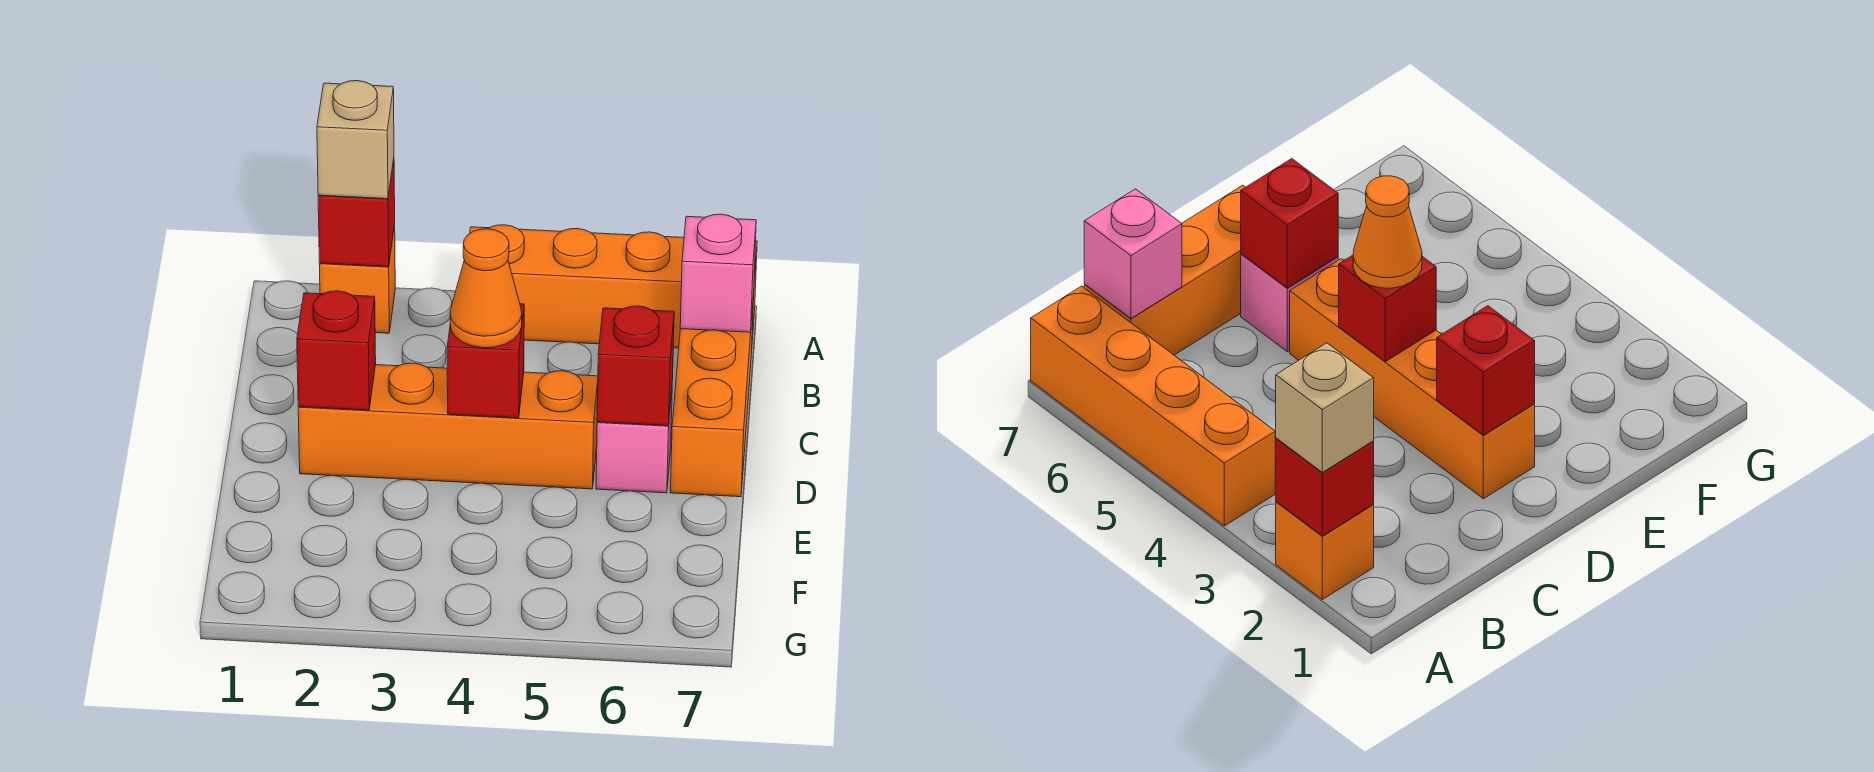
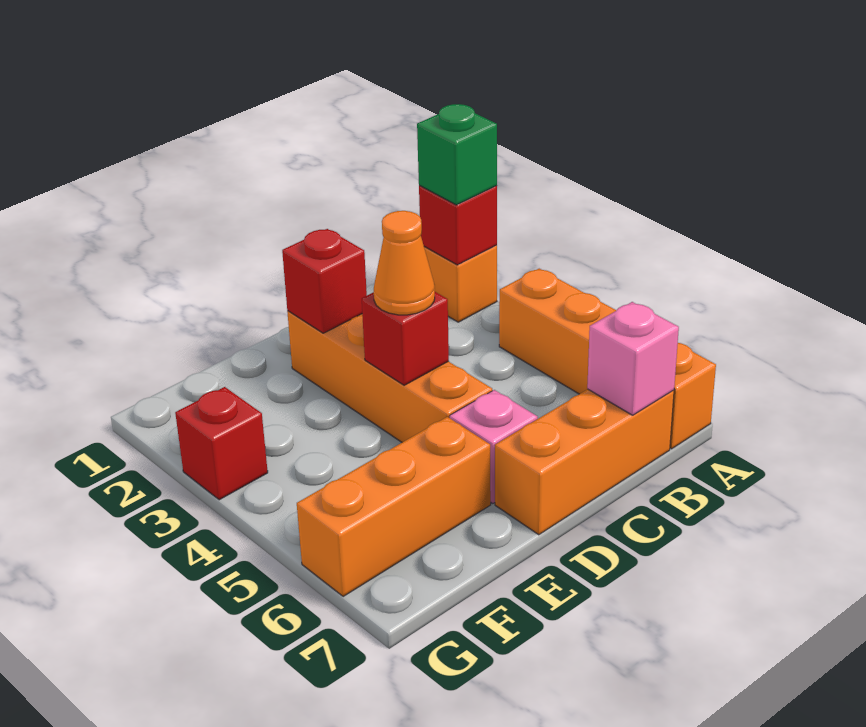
tan 1x1 brick [317,81,394,199] -> green 1x1 brick [417,104,497,205]
red 1x1 brick [597,306,674,426] -> red 1x1 brick moved to [175,387,268,500]
none -> orange 1x3 brick [297,417,491,597]

